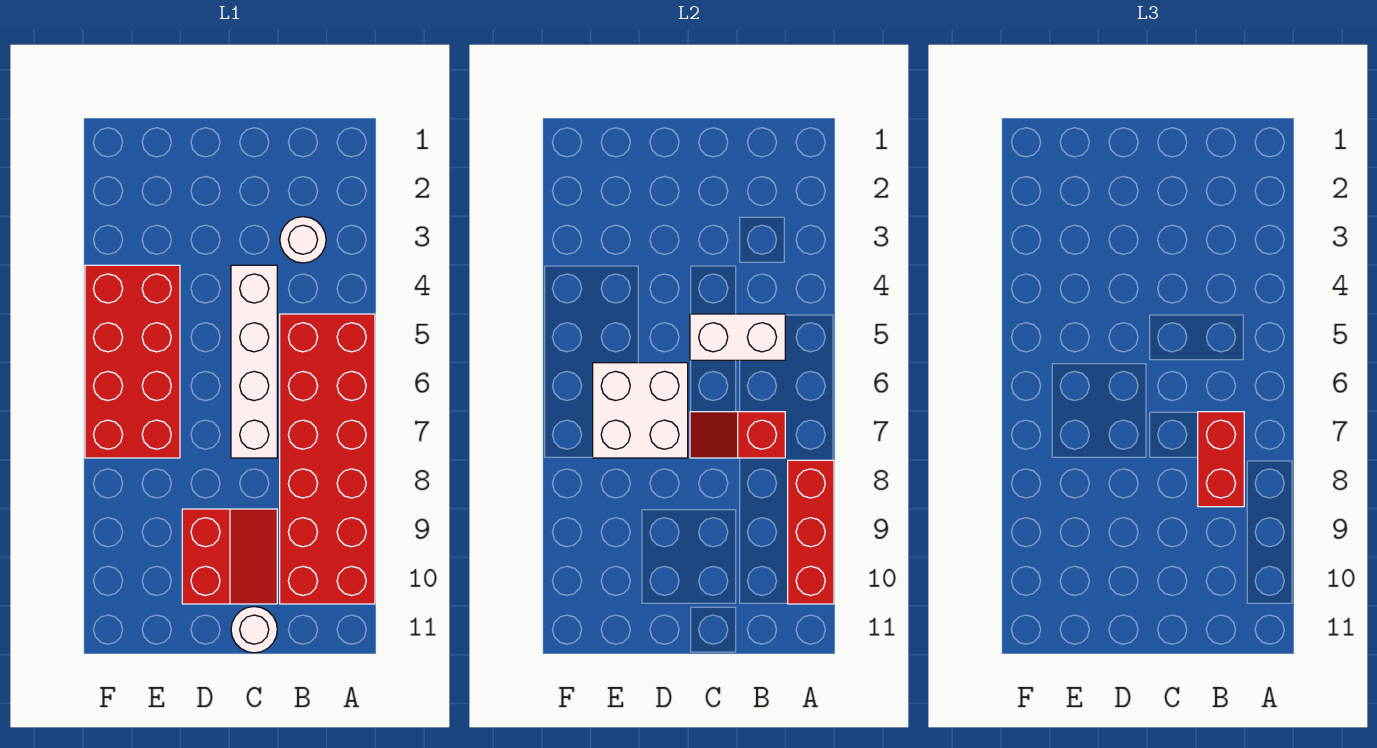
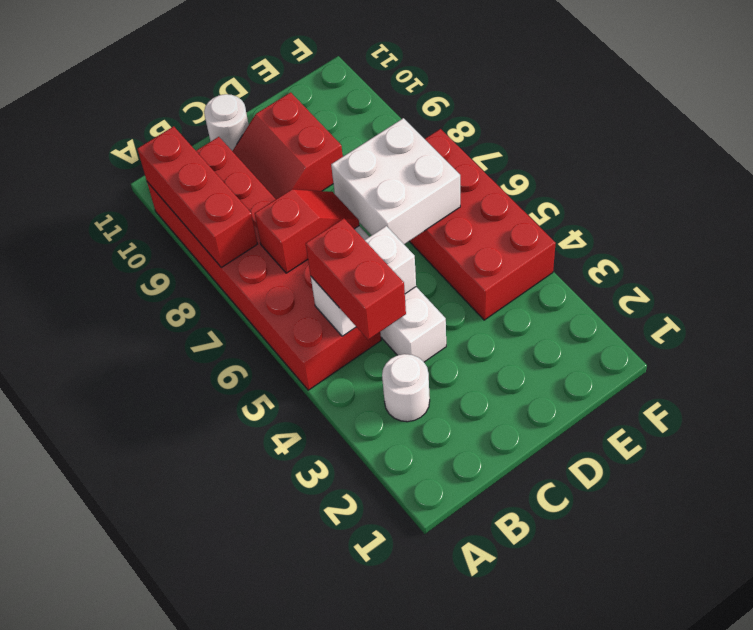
red 1x2 brick [1198,412,1244,507] -> red 1x2 brick moved to [306,219,406,340]

